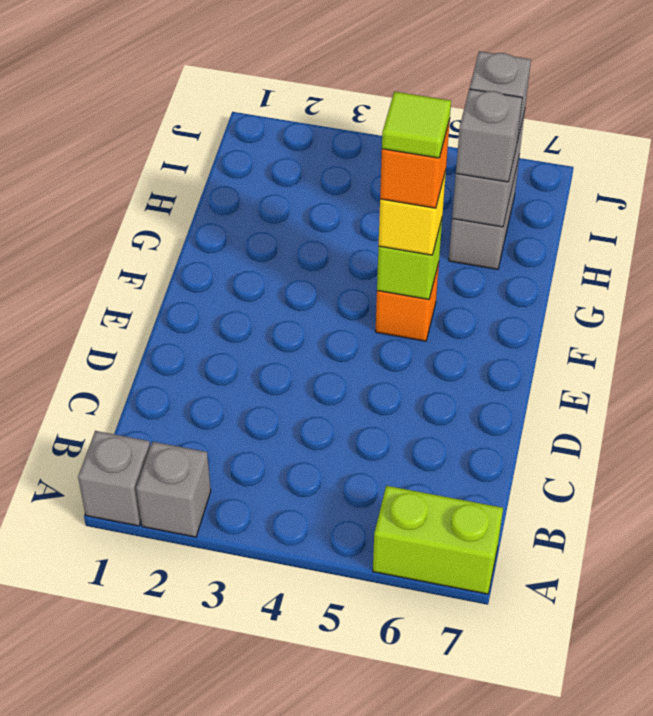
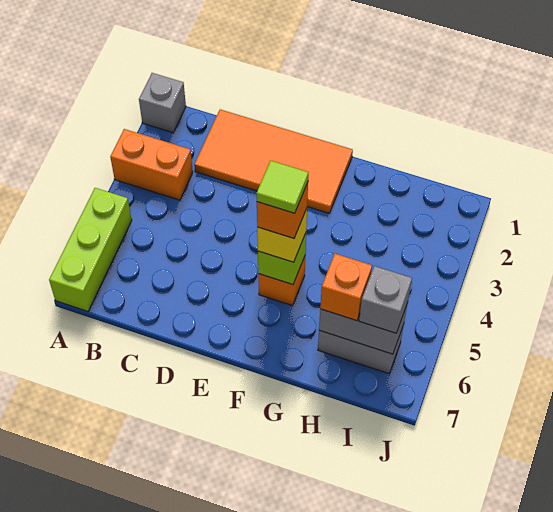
grey 1x1 brick [136,442,211,537] -> none
none -> orange 1x2 brick [110,129,193,200]
lime 1x2 brick [373,486,503,594] -> lime 1x3 brick [49,188,132,311]
none -> orange 2x4 tile [194,110,353,213]
grey 1x1 brick [456,89,522,182] -> orange 1x1 brick [320,254,372,321]

